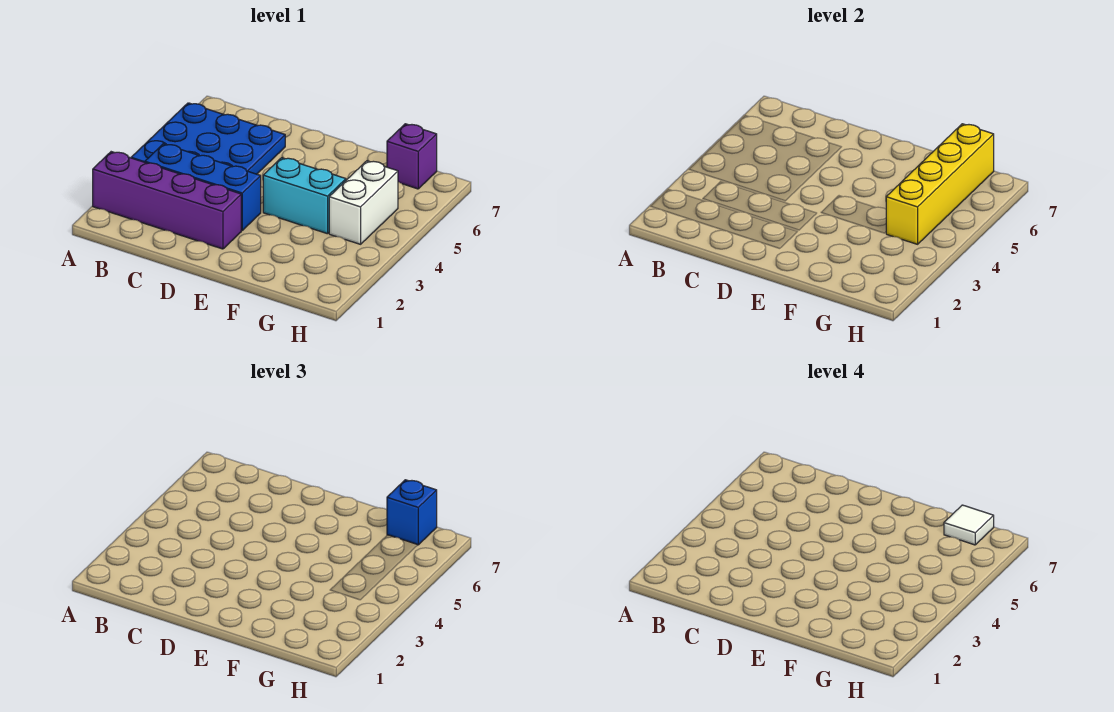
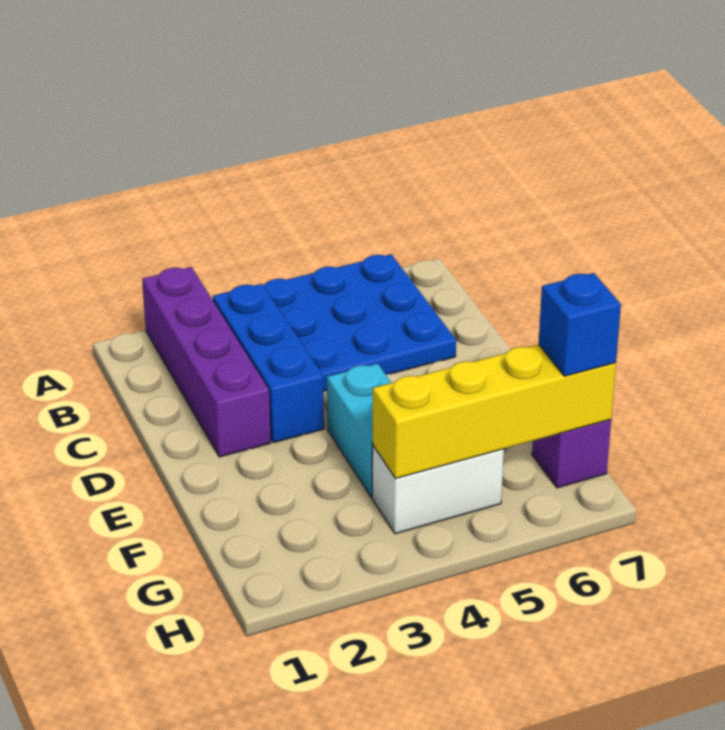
white 1x1 tile [944,505,994,545] -> none

